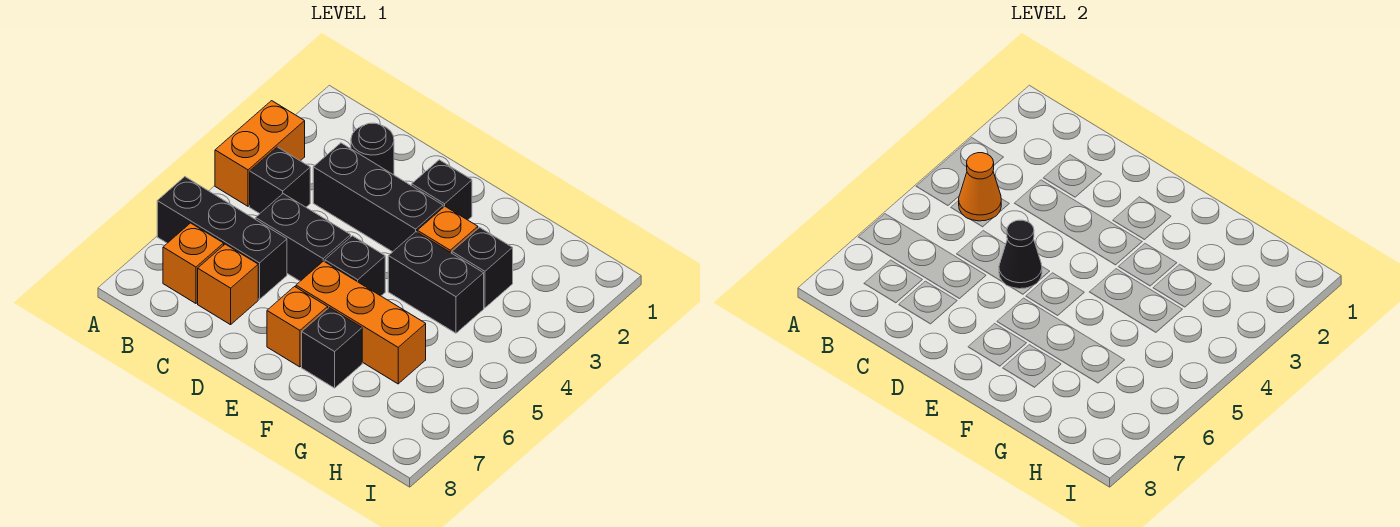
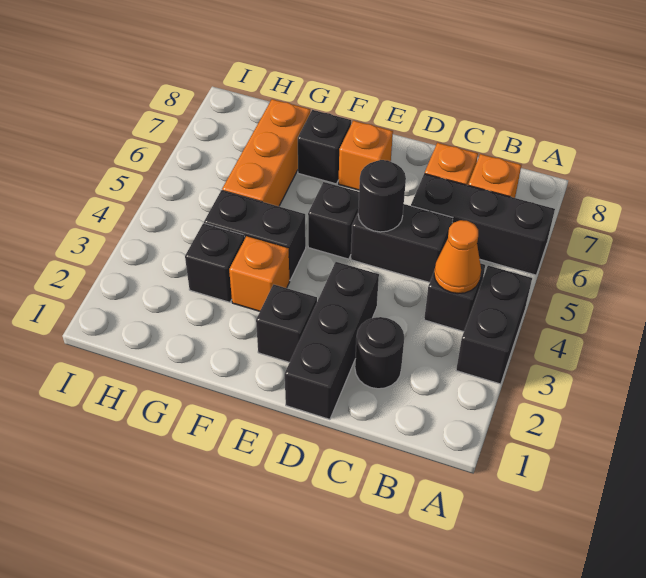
orange 1x2 brick [215,101,305,206] -> black 1x2 brick [456,266,532,384]
black 1x3 brick [313,143,443,252] -> black 1x3 brick turned to [285,262,379,419]
black 1x1 cone [999,220,1042,289] -> black 1x1 round brick [358,160,406,232]
orange 1x3 brick [296,261,426,384] -> orange 1x3 brick turned to [222,99,311,206]

